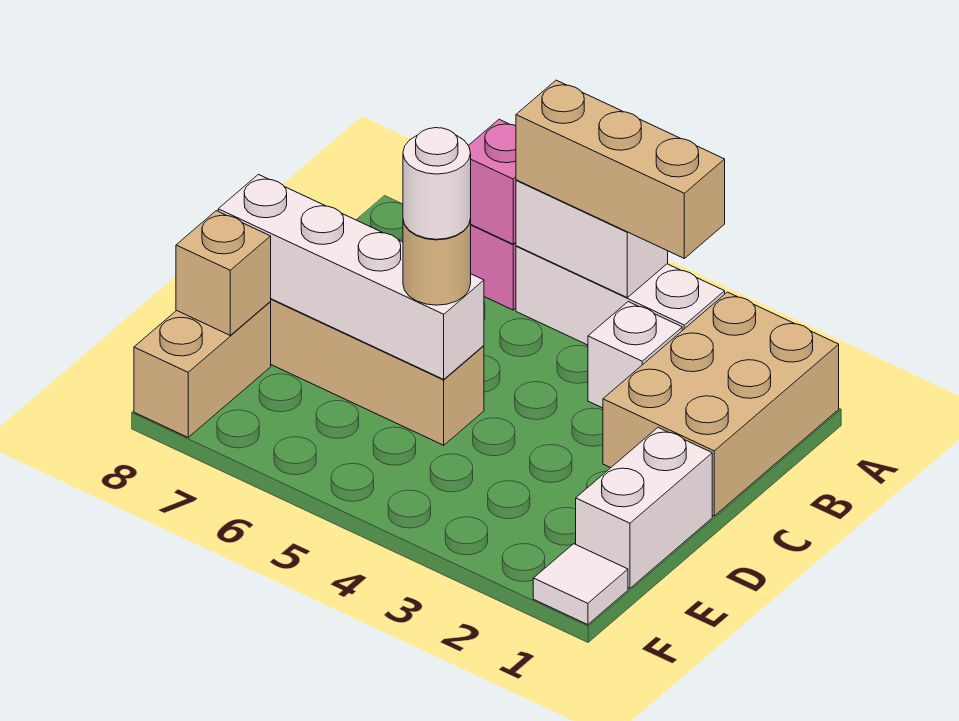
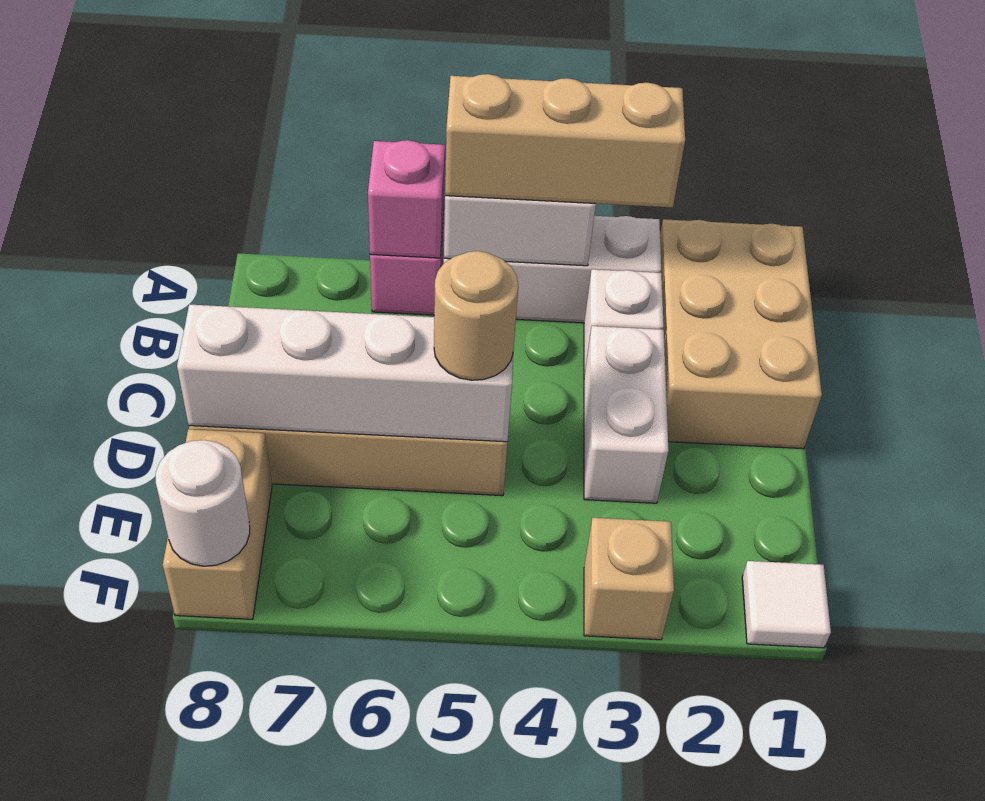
white 1x2 brick [576,428,712,588] -> white 1x2 brick moved to [584,326,669,503]
white 1x1 round brick [403,128,471,239] -> white 1x1 round brick moved to [156,440,250,566]
tan 1x1 brick [176,211,271,335] -> tan 1x1 brick moved to [584,518,674,640]

